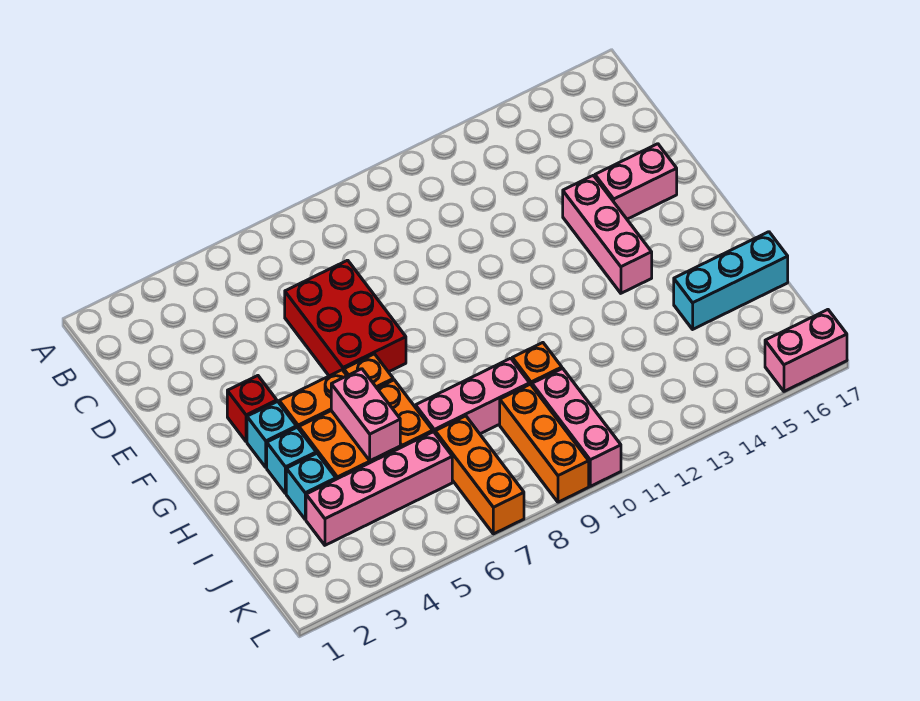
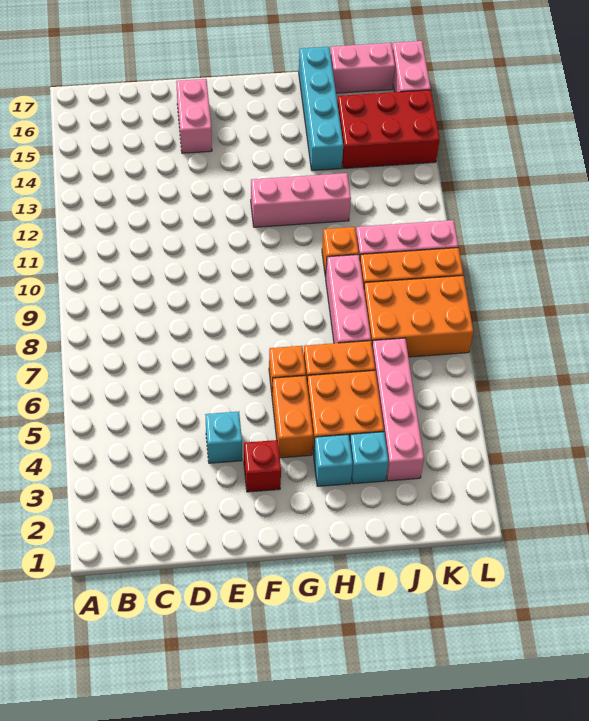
red 2x3 brick [285,260,406,376] -> red 2x3 brick moved to [337,90,440,169]
pink 1x3 brick [563,175,652,293] -> pink 1x3 brick moved to [251,173,351,227]
cyan 1x1 brick [247,401,297,467] -> cyan 1x1 brick moved to [205,412,242,463]
pink 1x2 brick [331,369,400,461] -> pink 1x2 brick moved to [330,43,395,93]
cyan 1x3 brick [674,232,788,329] -> cyan 1x4 brick [299,47,343,171]
orange 1x3 brick [435,416,524,534] -> orange 2x3 brick [364,276,473,357]

